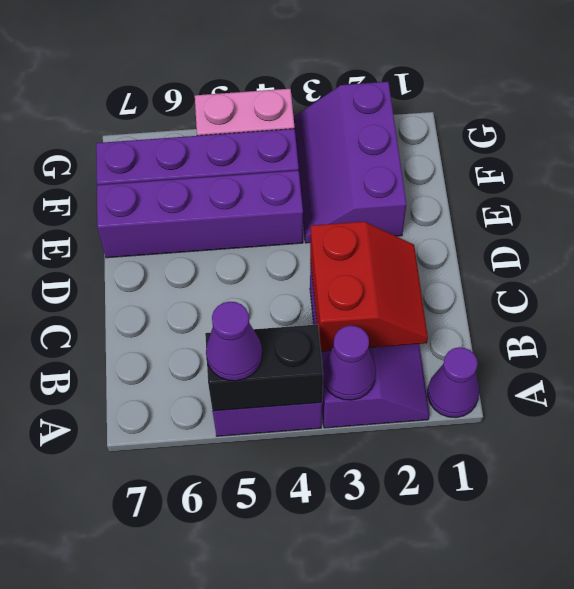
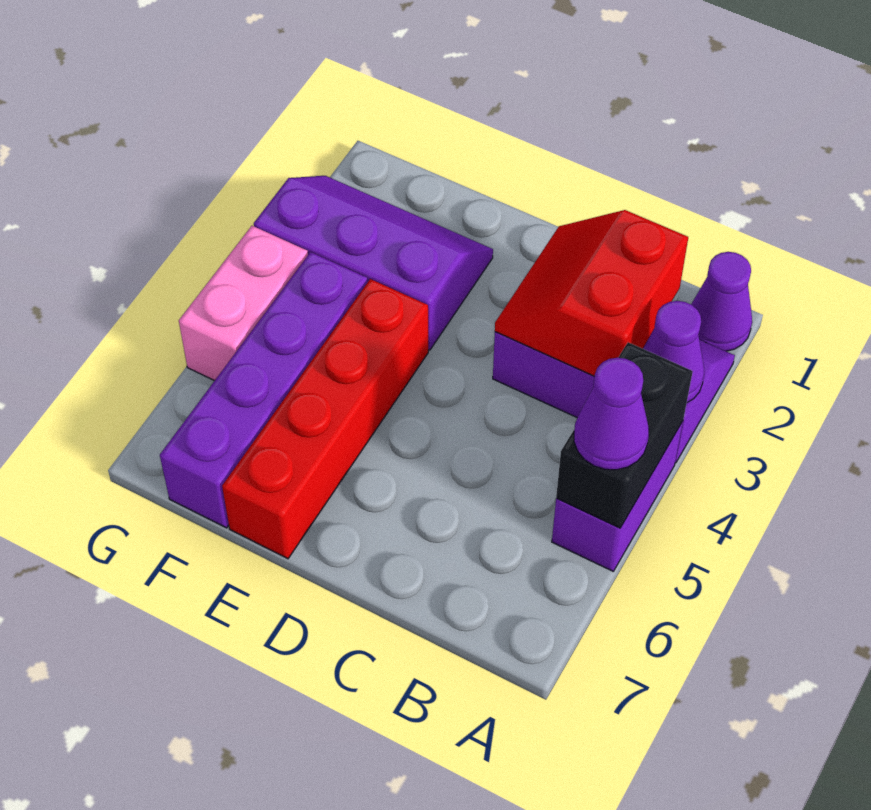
red 2x2 slope [310,222,428,351] -> red 2x2 slope turned to [495,210,688,376]
purple 2x3 slope [294,82,406,243] -> purple 2x3 slope turned to [254,176,493,350]
purple 1x4 brick [97,171,303,258] -> red 1x4 brick [222,279,428,559]

